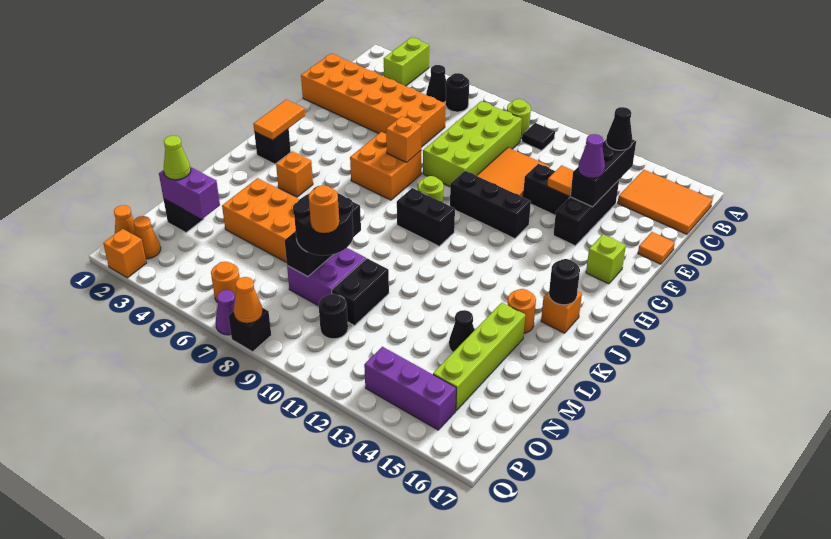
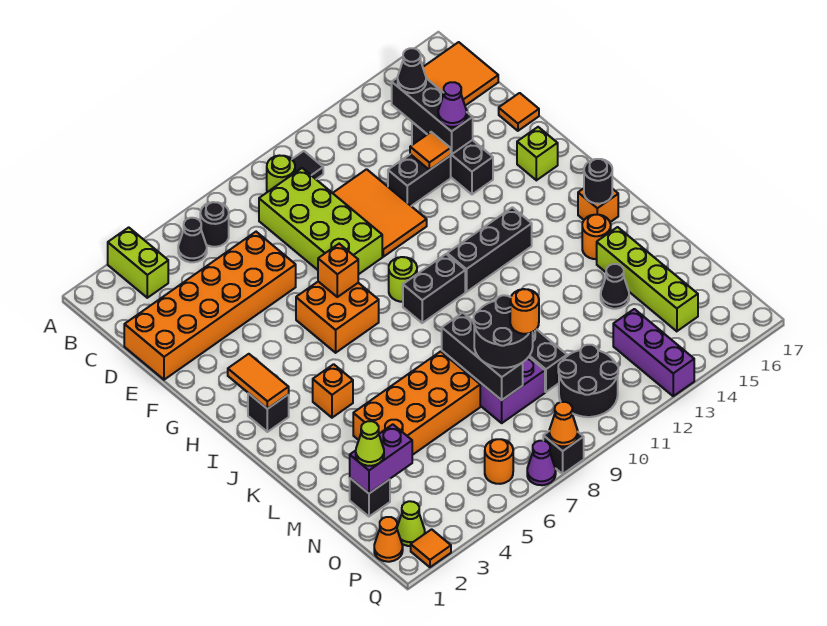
black 1x3 brick [450,171,531,239] -> black 1x3 brick moved to [447,207,532,292]
black 1x1 round brick [319,294,348,339] -> black 2x2 round brick [558,345,618,417]
orange 1x1 cone [134,216,161,259] -> lime 1x1 cone [397,501,425,546]
purple 1x3 brick [364,347,456,430] -> purple 1x3 brick turned to [613,309,694,396]
orange 1x1 brick [103,229,146,278] -> orange 1x1 tile [411,529,451,567]

